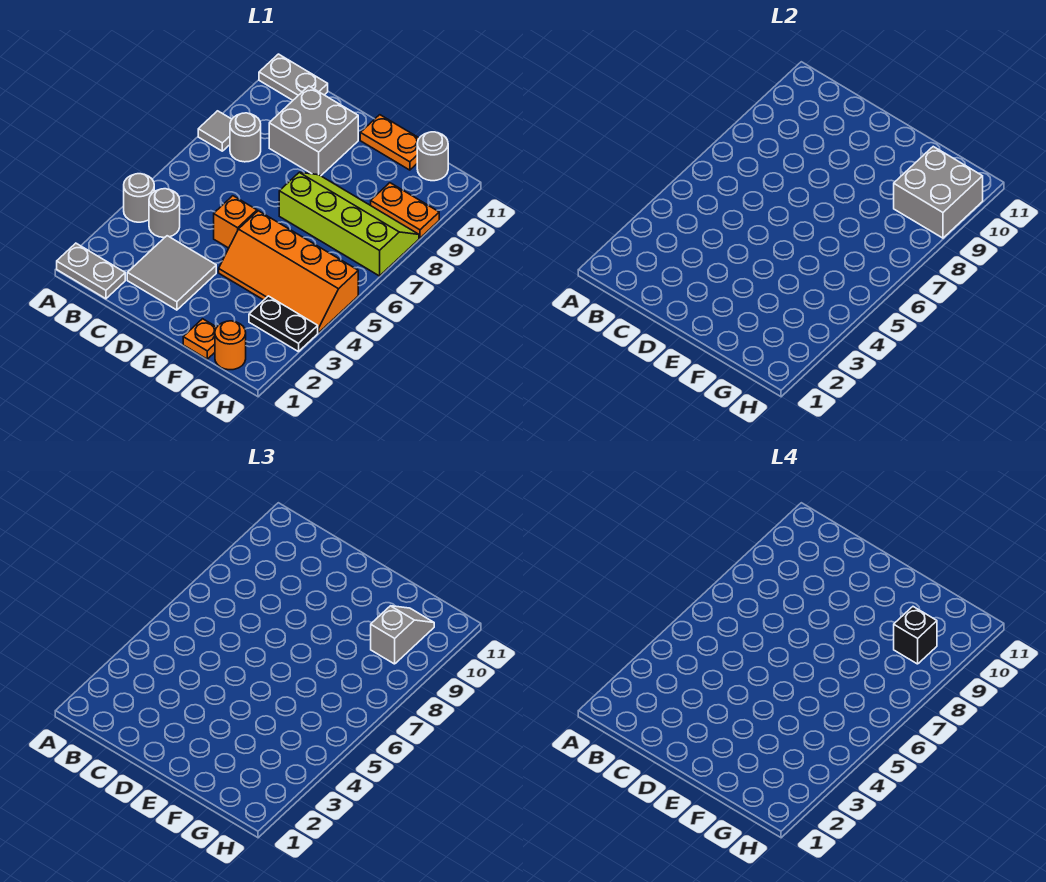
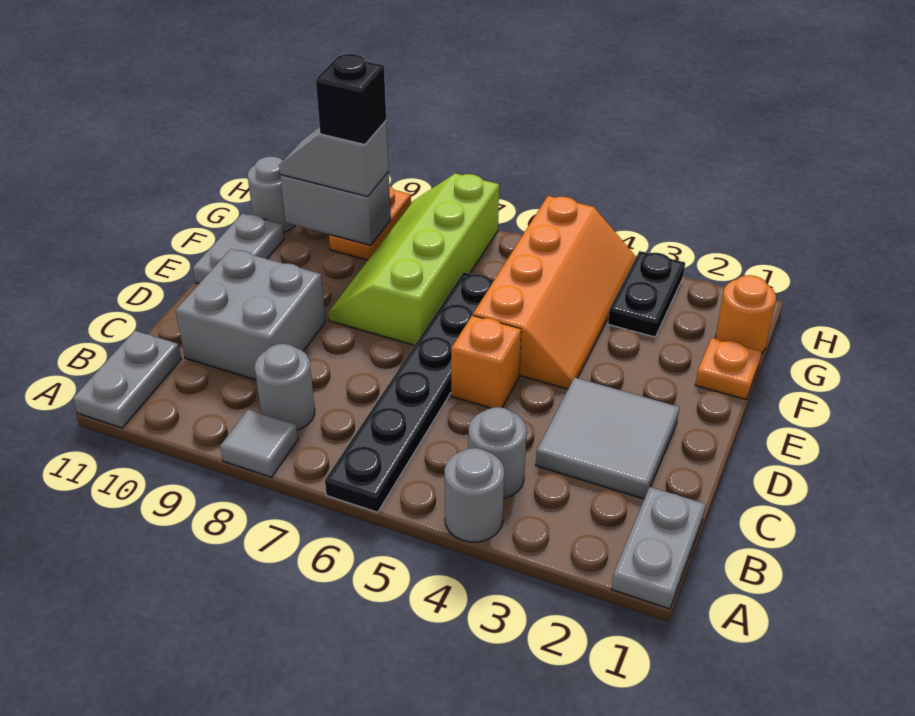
none -> black 1x6 plate [325,272,494,512]
orange 1x2 plate [360,115,419,170] -> grey 1x2 plate [193,214,284,284]
grey 2x2 brick [894,147,983,238] -> grey 1x2 brick [280,172,391,245]

